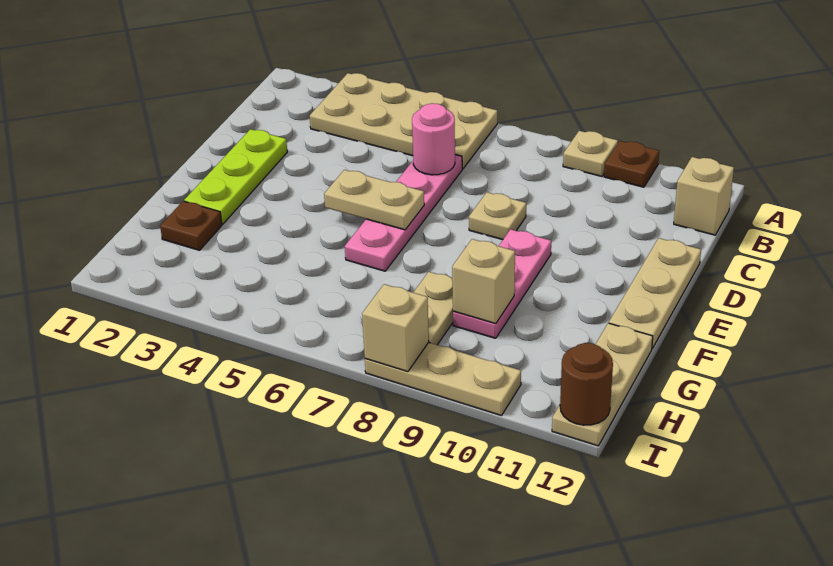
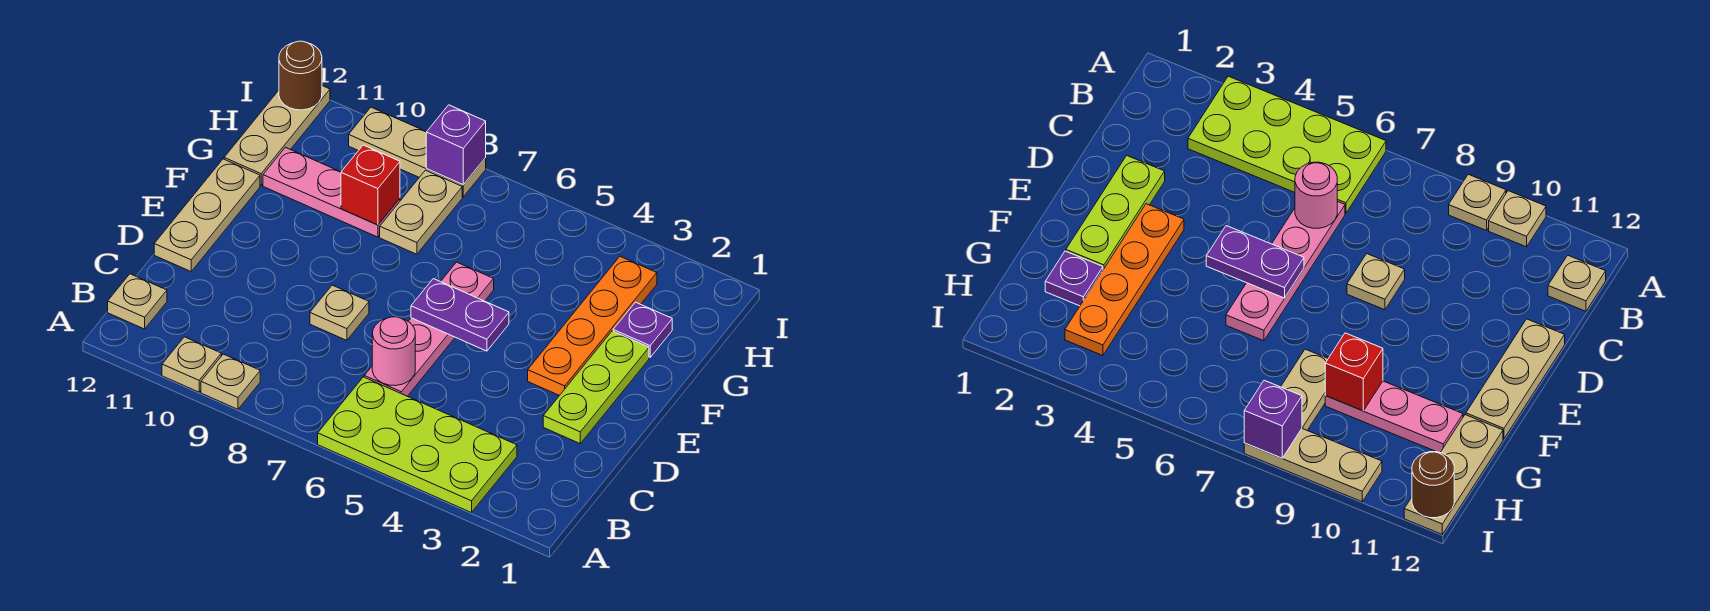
tan 2x4 plate [310,73,497,169] -> lime 2x4 plate [318,377,517,513]
brown 1x1 plate [604,141,659,187] -> tan 1x1 plate [162,337,221,392]
tan 1x1 brick [674,157,734,235] -> tan 1x1 plate [108,274,167,329]
none -> orange 1x4 plate [528,257,657,396]
tan 1x2 plate [324,170,424,230] -> purple 1x2 plate [411,279,509,351]
pink 1x3 plate [453,229,551,338] -> pink 1x3 plate turned to [263,147,400,237]
brown 1x1 plate [160,201,222,250] -> purple 1x1 plate [613,302,672,357]
tan 1x1 brick [452,239,515,324] -> red 1x1 brick [341,145,400,225]
tan 1x1 brick [362,284,429,372] -> purple 1x1 brick [426,105,486,185]

